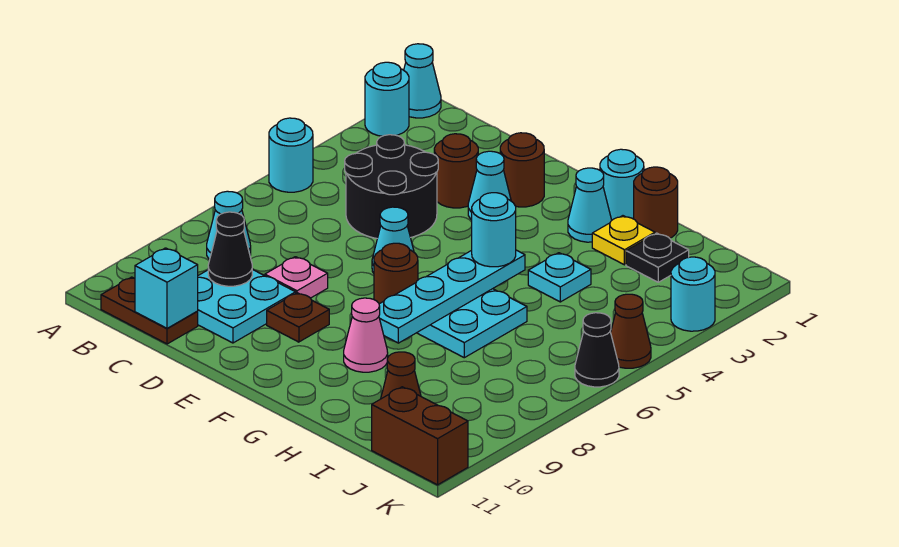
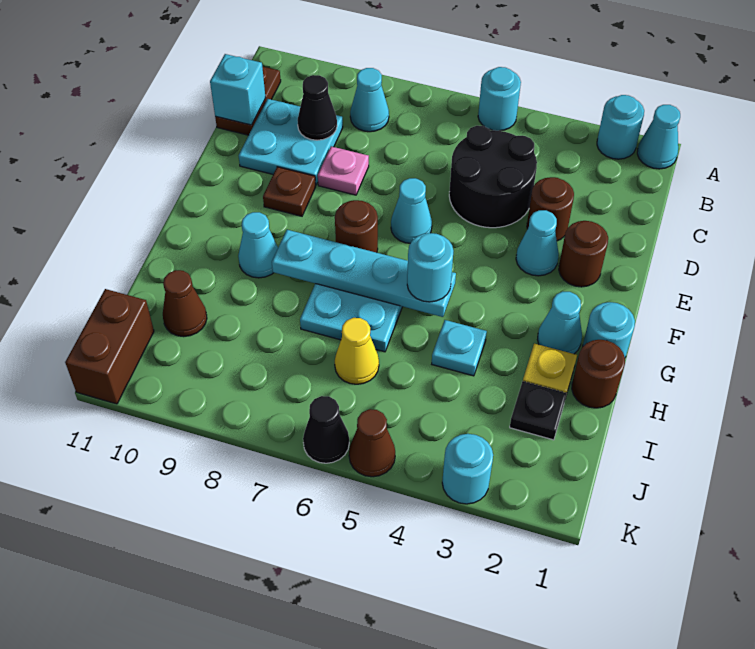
pink 1x1 cone [344,298,388,372] -> cyan 1x1 cone [238,212,278,278]
none -> yellow 1x1 cone [335,318,379,384]

